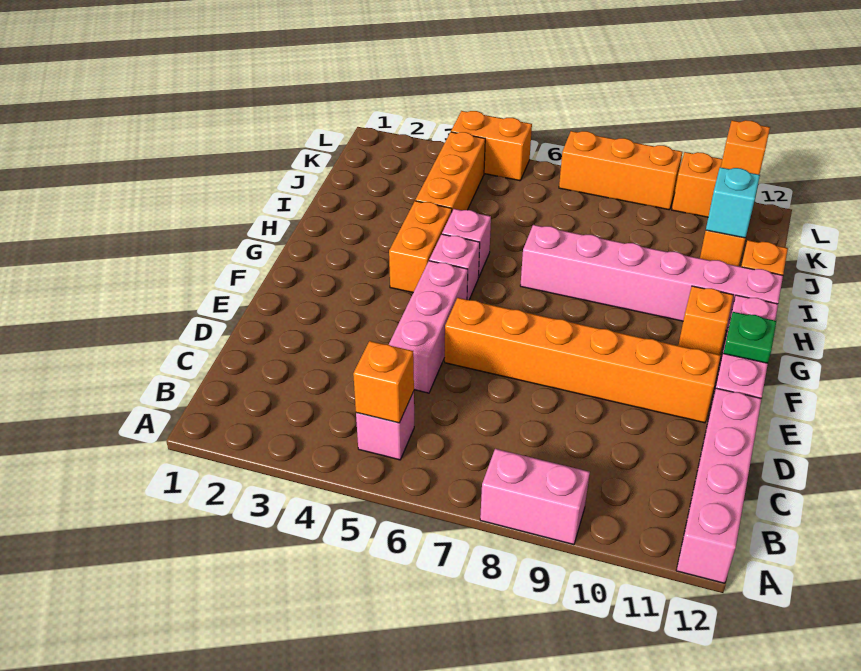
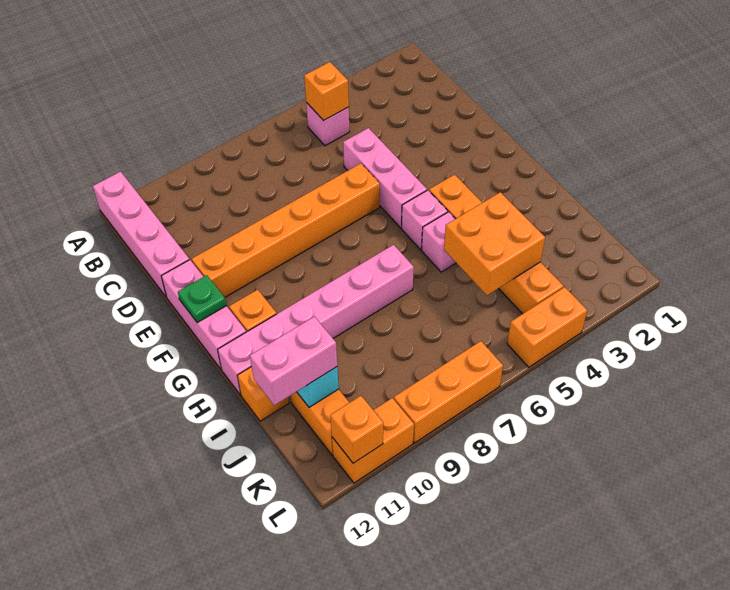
pink 1x2 brick [480,449,590,545] -> pink 1x2 brick moved to [250,317,337,405]
none -> orange 2x2 brick [444,192,545,295]

